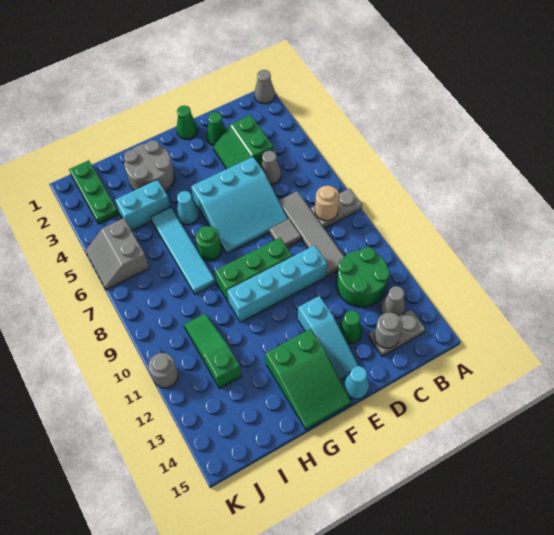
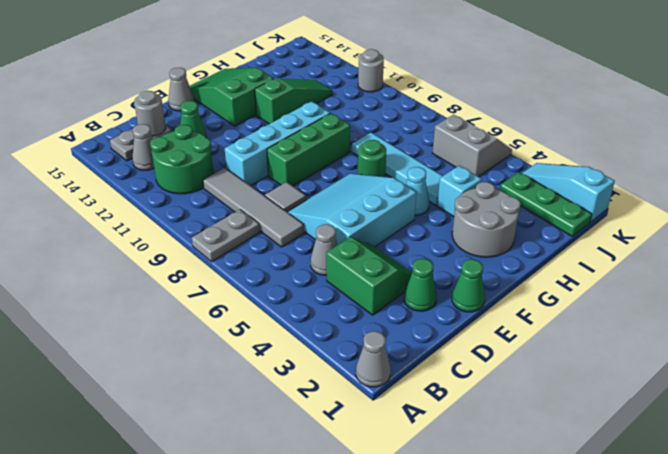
tan 1x1 round brick [315,186,339,221] -> none
cyan 1x3 slope [298,296,358,380] -> cyan 1x3 slope moved to [522,163,615,222]
cyan 1x1 cone [343,366,369,399] -> grey 1x1 cone [168,68,194,111]
cyan 1x2 brick [115,180,171,231] -> cyan 1x1 brick [437,166,482,217]
green 1x3 slope [184,314,242,389] -> green 1x3 slope turned to [255,78,332,124]

